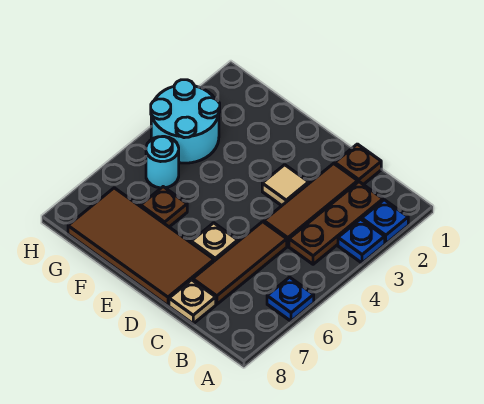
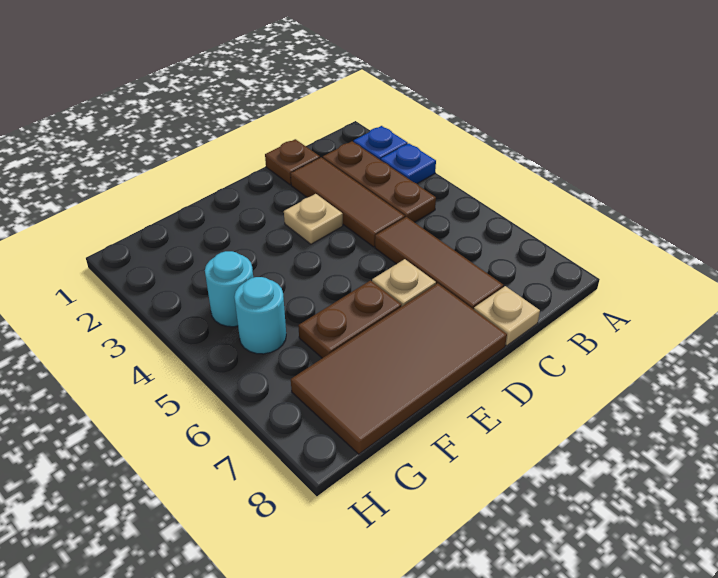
blue 1x1 plate [267,277,314,321] -> none
tan 1x1 tile [262,165,309,206] -> tan 1x1 plate [284,194,343,244]
brown 1x1 plate [141,187,187,227] -> brown 1x2 plate [298,280,401,358]
cyan 2x2 round brick [151,80,220,163] -> cyan 1x1 round brick [205,251,253,327]

